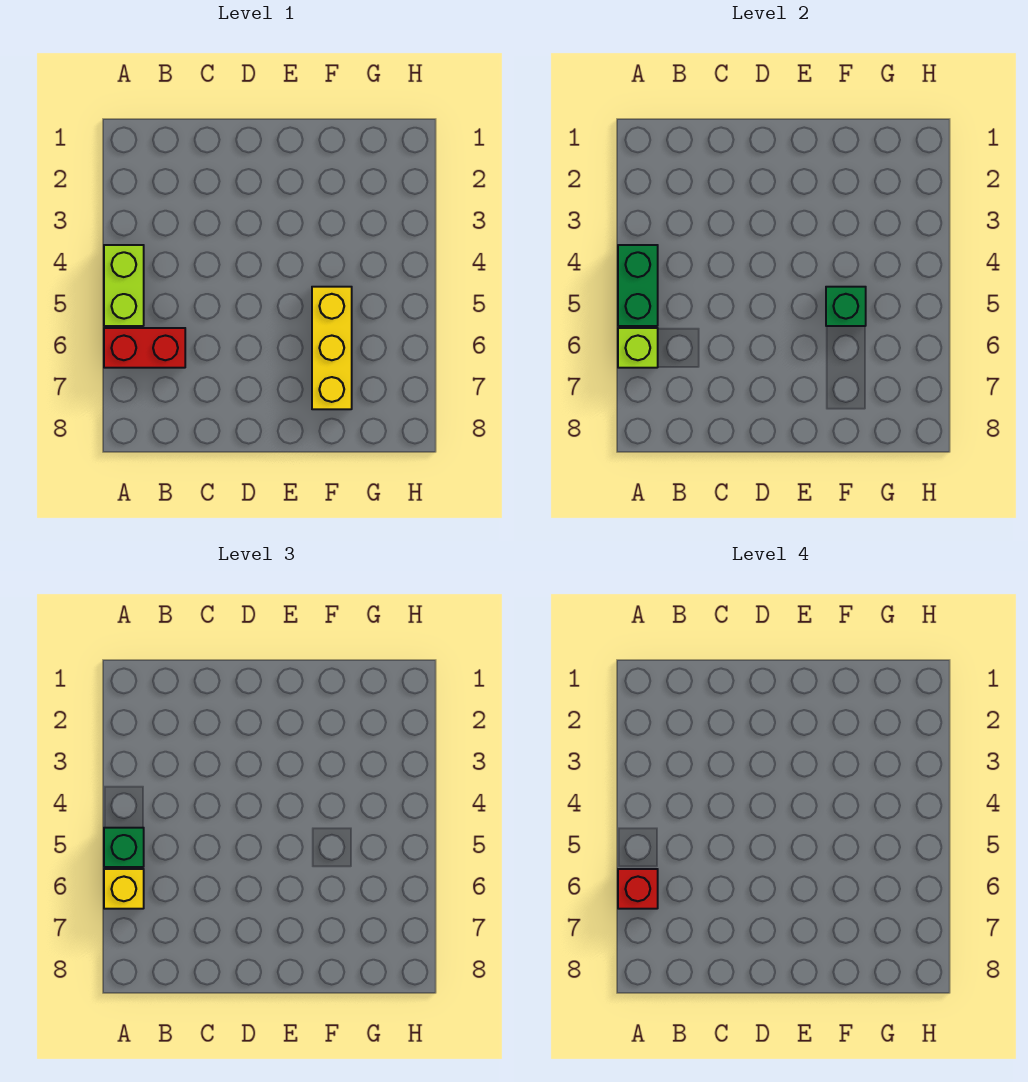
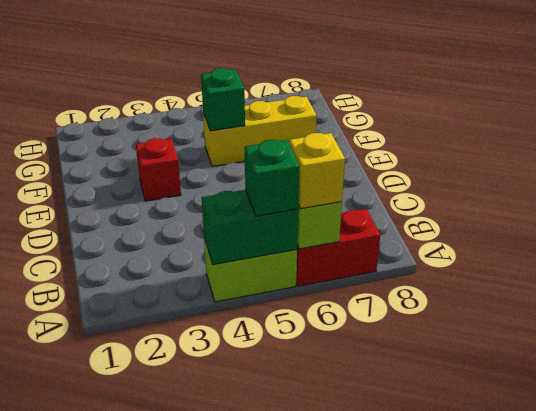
red 1x2 brick [104,328,185,368] -> red 1x2 brick turned to [296,209,380,286]
red 1x1 brick [618,869,658,909] -> red 1x1 brick moved to [136,138,181,201]

